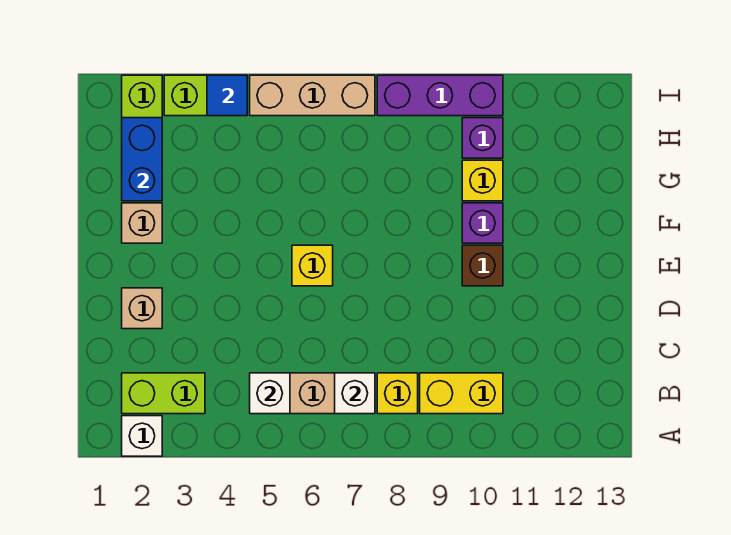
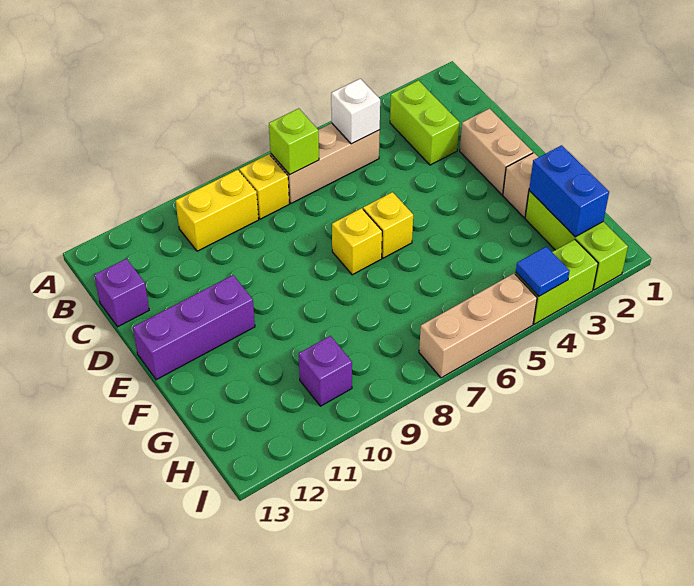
white 1x1 brick [122,416,162,456] -> none
lime 1x2 brick [122,373,205,414] -> lime 1x2 brick turned to [390,80,460,165]
white 1x1 brick [335,373,375,414] -> lime 1x1 brick [269,109,319,175]
tan 1x1 brick [122,288,162,329] -> tan 1x2 brick [460,109,533,195]
brown 1x1 brick [462,245,503,286] -> none
purple 1x1 brick [462,203,503,243] -> purple 1x1 brick moved to [94,259,149,327]
yellow 1x1 brick [462,160,503,201] -> yellow 1x1 brick moved to [332,208,382,275]
purple 1x3 brick [377,75,503,116] -> purple 1x3 brick moved to [133,275,255,380]

